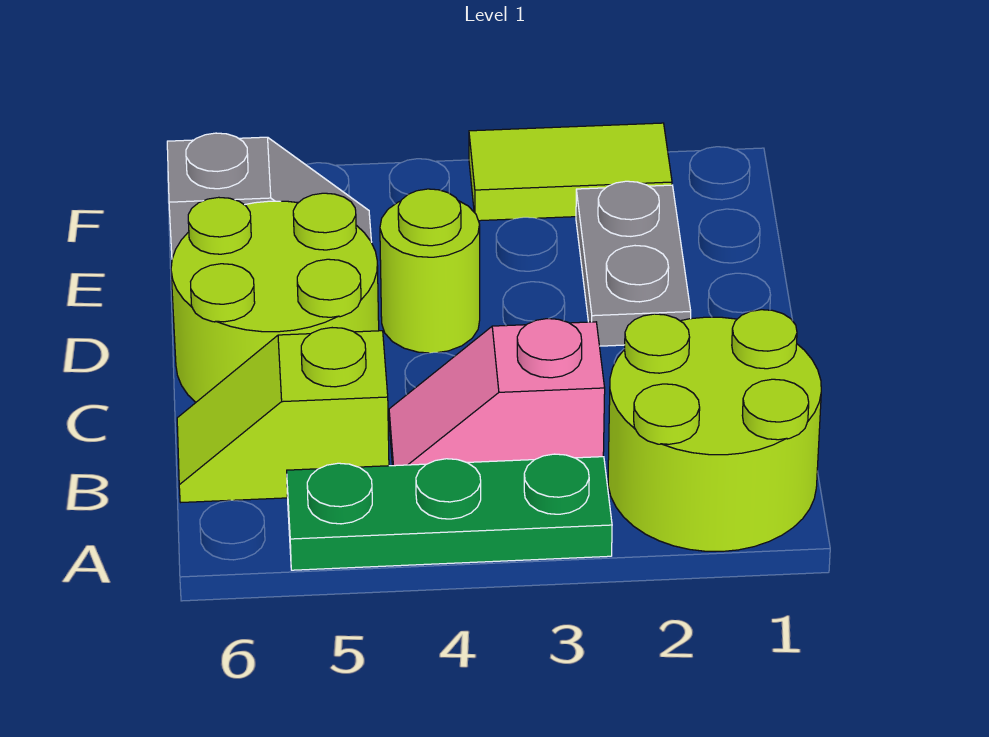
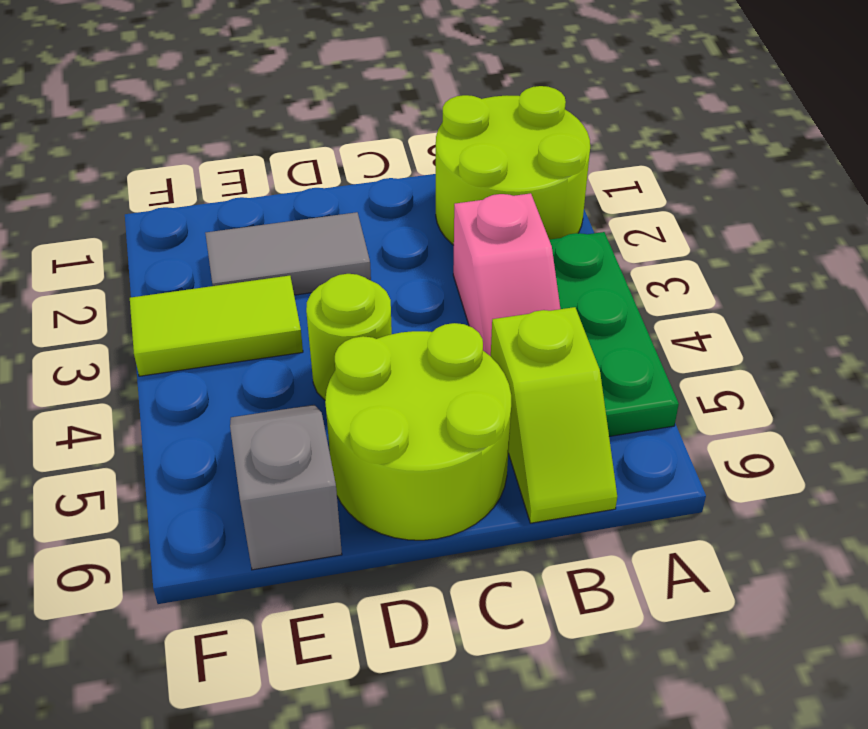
grey 1x2 plate [576,181,691,346] -> grey 1x2 tile [205,212,371,295]
lime 1x2 tile [469,123,672,221] -> lime 1x2 tile turned to [130,276,303,376]

